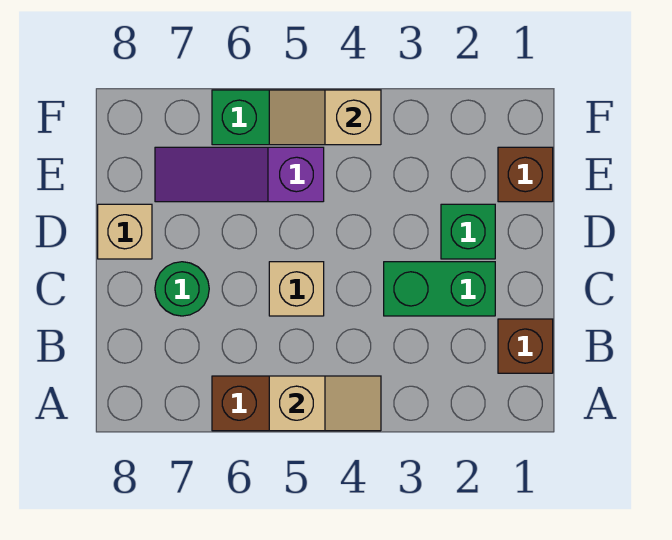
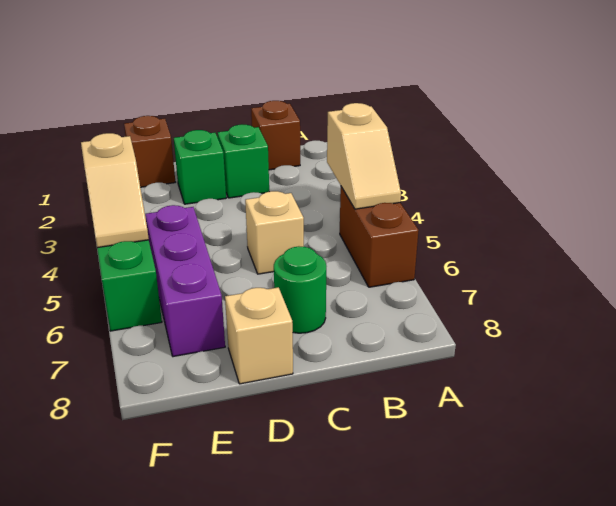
tan 1x2 slope [269,376,381,431] -> tan 1x2 slope turned to [327,103,401,209]
green 1x2 brick [384,262,495,316] -> green 1x1 brick [218,124,269,198]
purple 1x3 slope [155,147,324,202] -> purple 1x3 brick [145,205,225,357]

